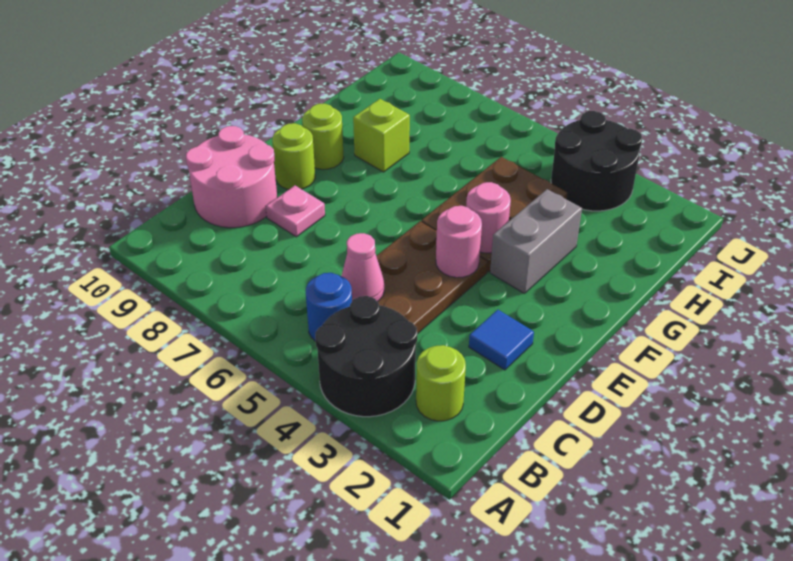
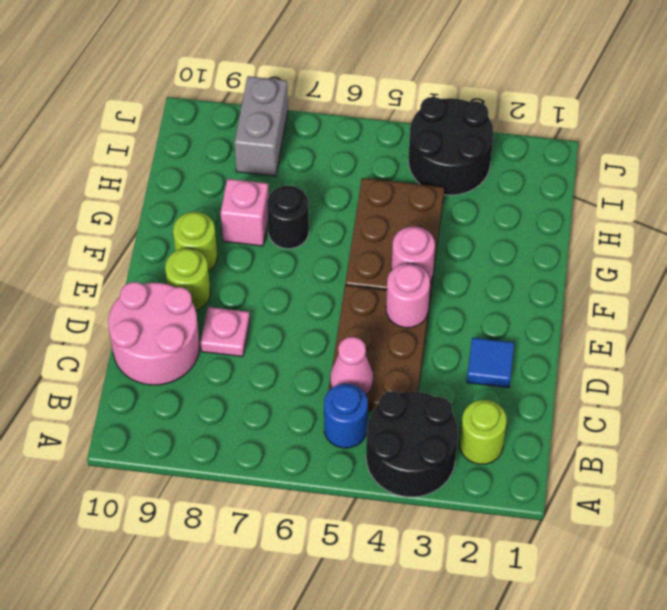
grey 1x2 brick [490,189,582,294] -> grey 1x2 brick moved to [234,76,288,176]
none -> black 1x1 round brick [267,186,309,249]
lime 1x1 brick [353,99,410,172] -> pink 1x1 brick [221,179,269,246]

